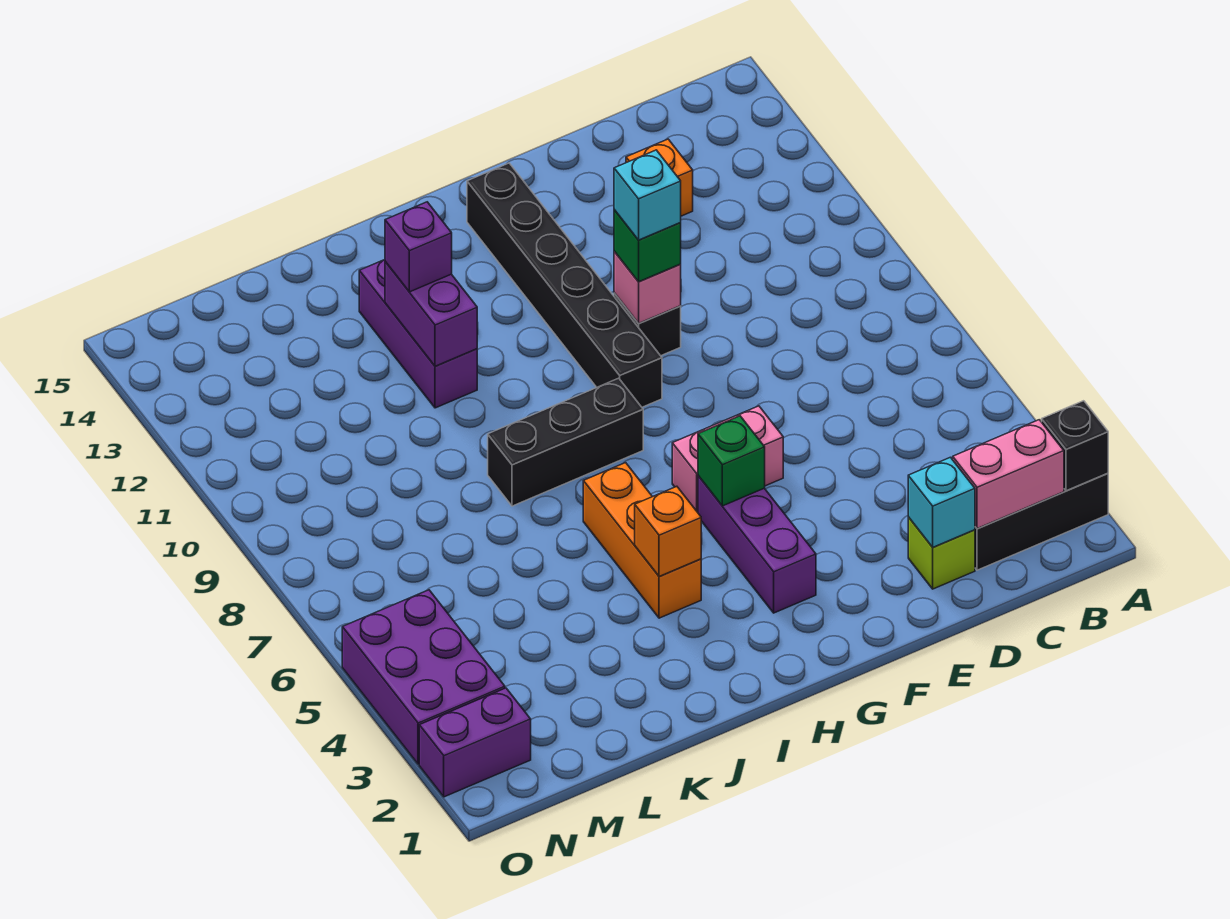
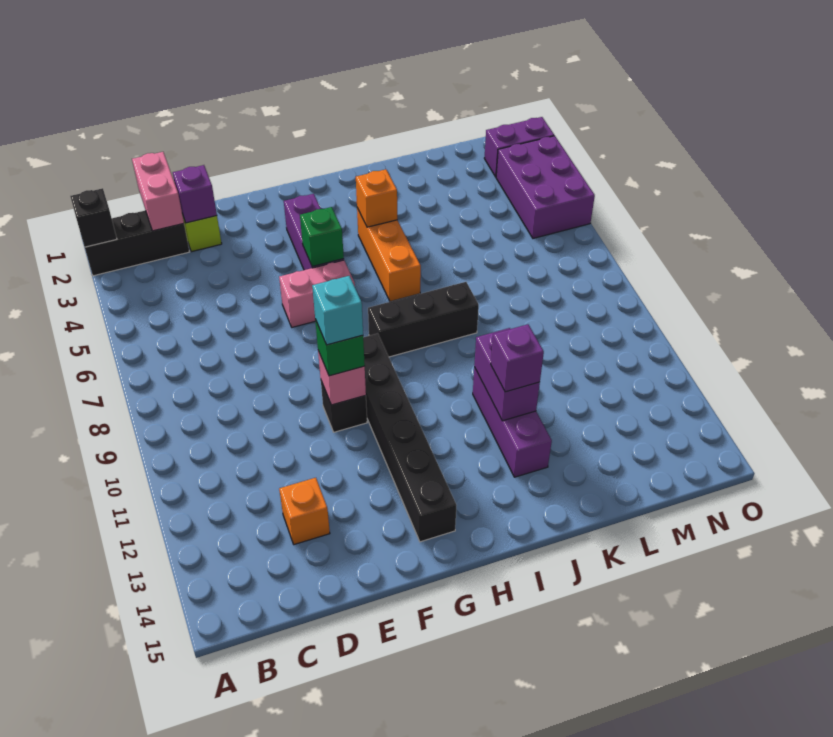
pink 1x2 brick [953,420,1064,529] -> pink 1x2 brick turned to [132,152,184,231]
cyan 1x1 brick [908,457,975,547] -> purple 1x1 brick [173,165,217,223]

